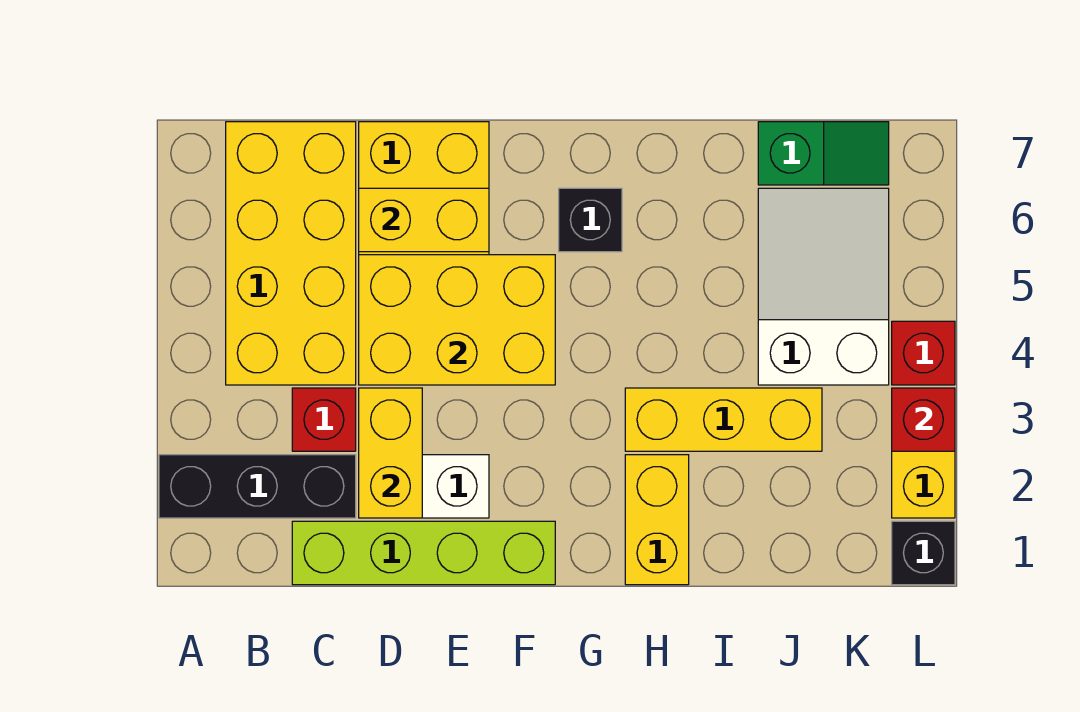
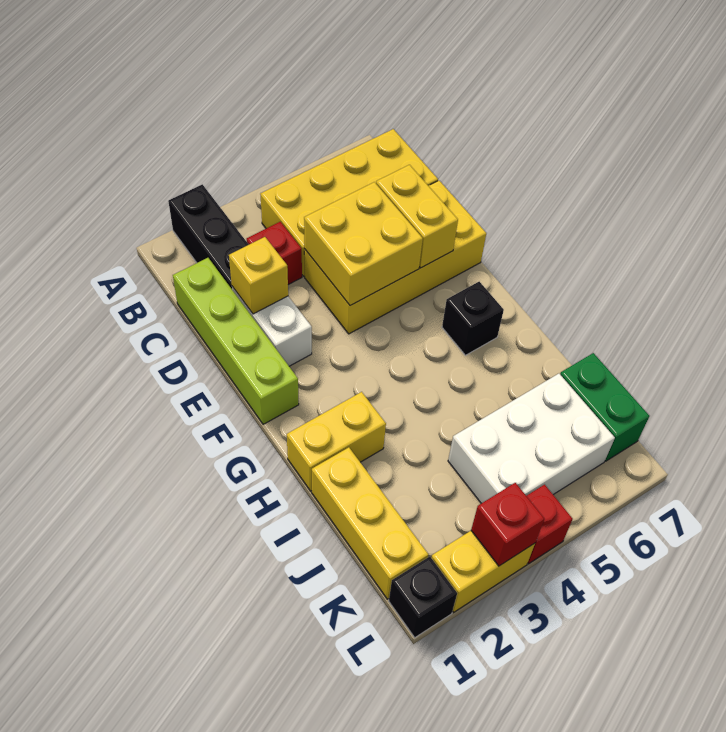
yellow 1x2 brick [359,388,422,518] -> yellow 1x1 brick [229,237,288,314]
yellow 2x3 brick [359,255,555,385] -> yellow 2x2 brick [304,182,423,306]
yellow 1x3 brick [625,388,822,451] -> yellow 1x3 brick moved to [312,447,428,599]
white 2x3 slope [758,188,889,385] -> white 2x3 brick [448,374,615,503]
green 1x2 slope [758,122,889,185] -> green 1x2 brick [560,353,649,461]

